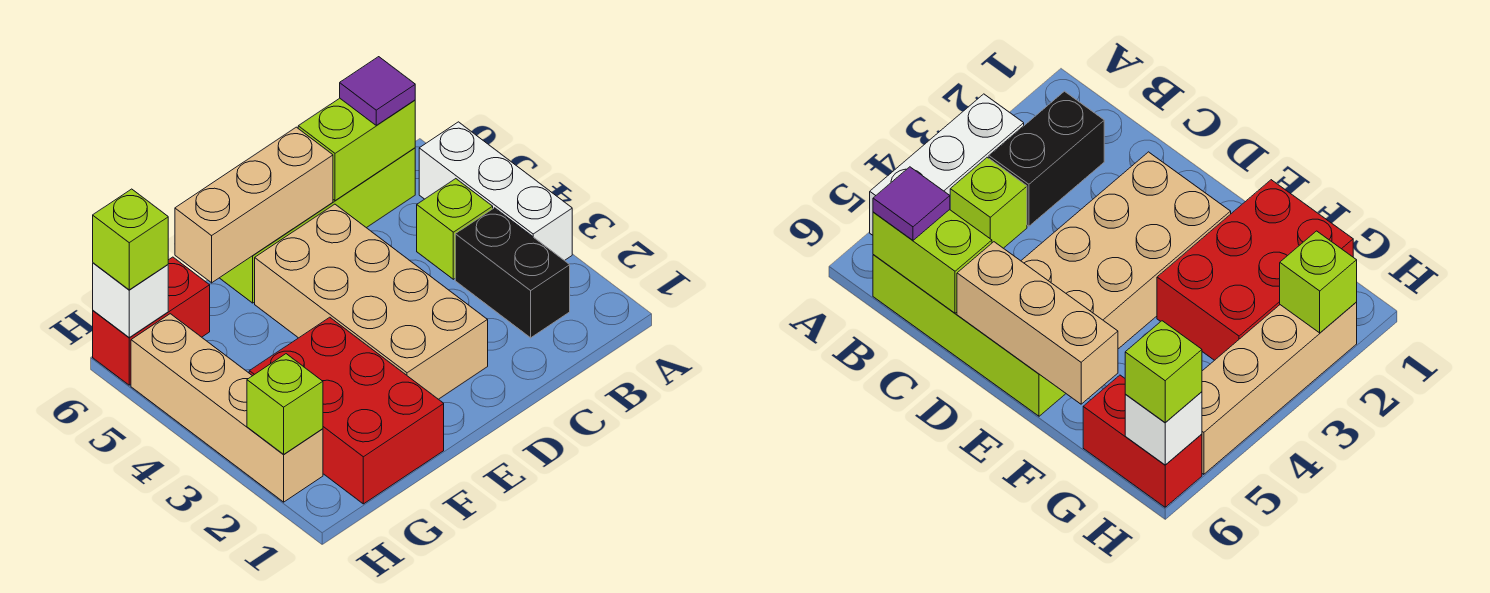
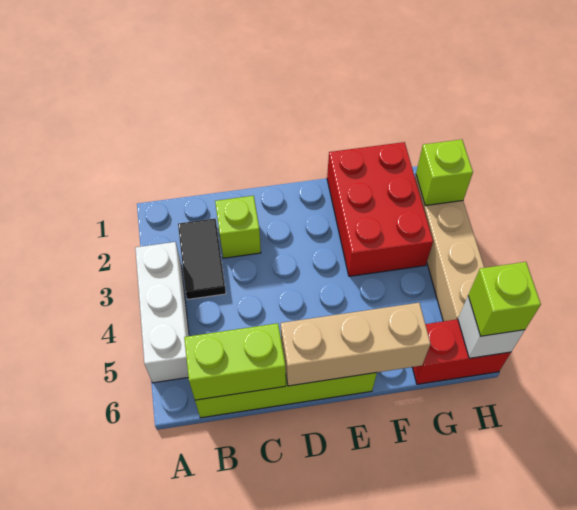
black 1x2 brick [455,208,570,338] -> black 1x2 tile [178,219,226,299]
lime 1x1 brick [417,179,493,279] -> lime 1x1 brick moved to [215,196,261,258]
purple 1x1 tile [340,57,415,126] -> none
tan 2x4 brick [255,204,488,399] -> none

